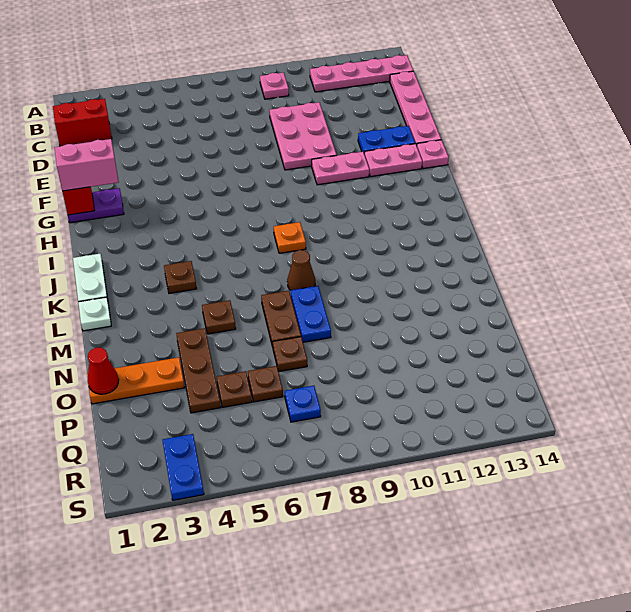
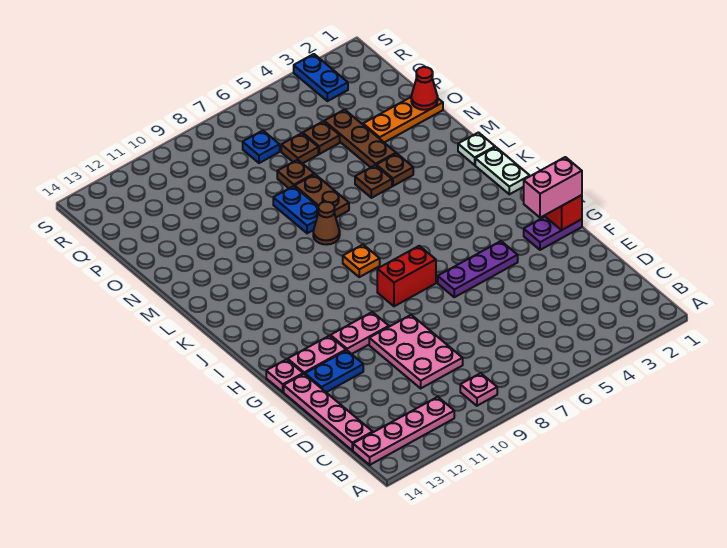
red 1x2 brick [53,99,112,146] -> red 1x2 brick moved to [377,246,436,306]
none -> purple 1x3 plate [438,241,518,297]
brown 1x1 plate [164,261,197,293] -> brown 1x1 plate moved to [376,153,413,186]

